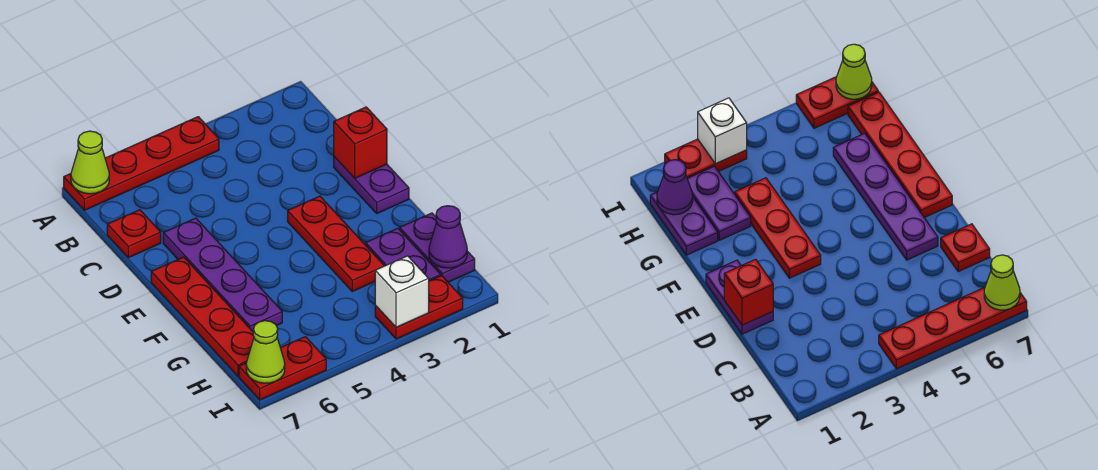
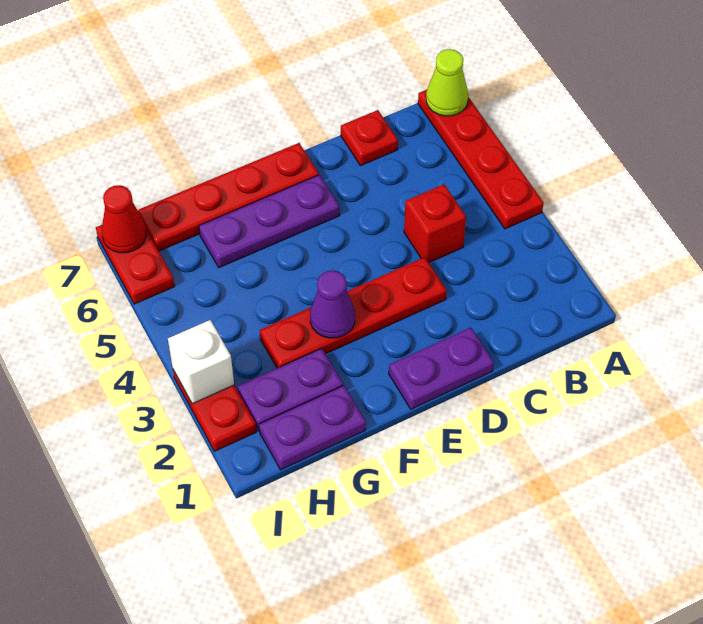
red 1x1 brick [334,107,387,178] -> red 1x1 brick moved to [404,184,466,263]
purple 1x4 plate [163,218,282,331] -> purple 1x3 plate [199,175,340,268]
red 1x3 plate [288,196,384,291] -> red 1x4 plate [260,257,447,368]
purple 1x1 cone [429,206,467,268] -> purple 1x1 cone moved to [310,270,355,338]
lime 1x1 cone [246,321,285,383] -> red 1x1 cone [102,185,146,253]

